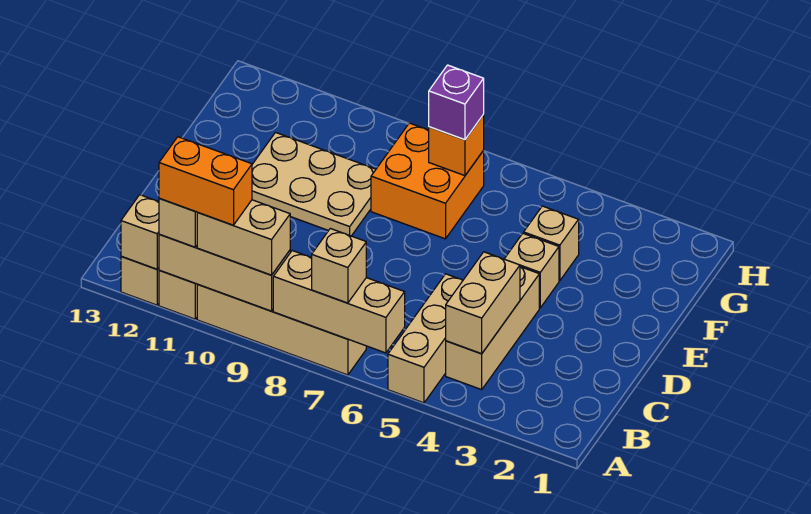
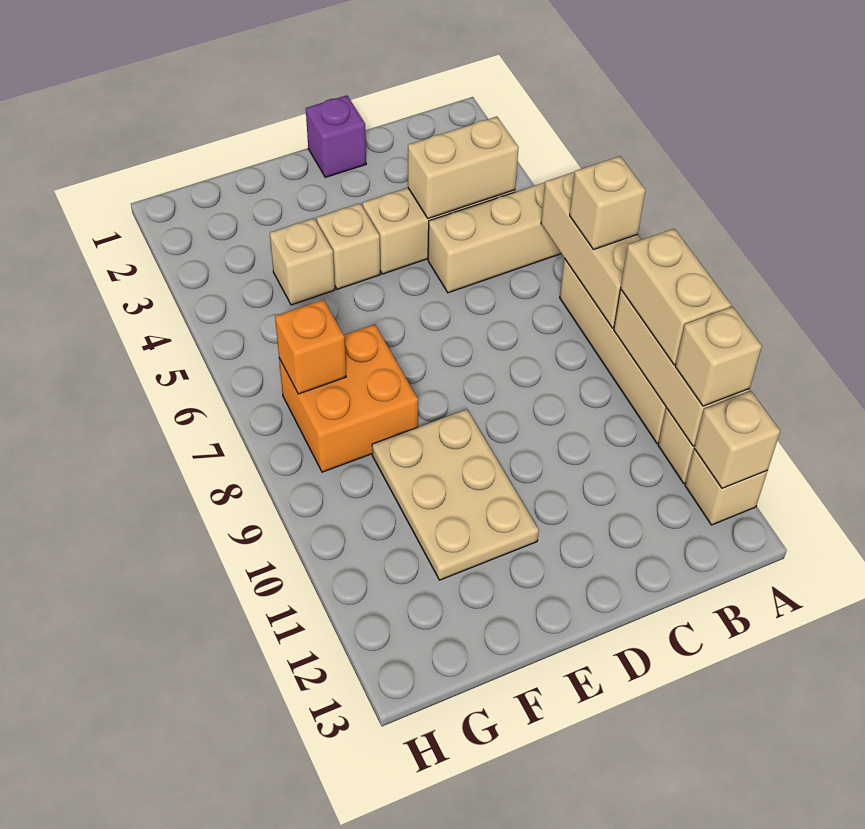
orange 1x2 brick [159,137,252,225] -> none
purple 1x1 brick [429,65,484,140] -> purple 1x1 brick moved to [306,95,366,177]

